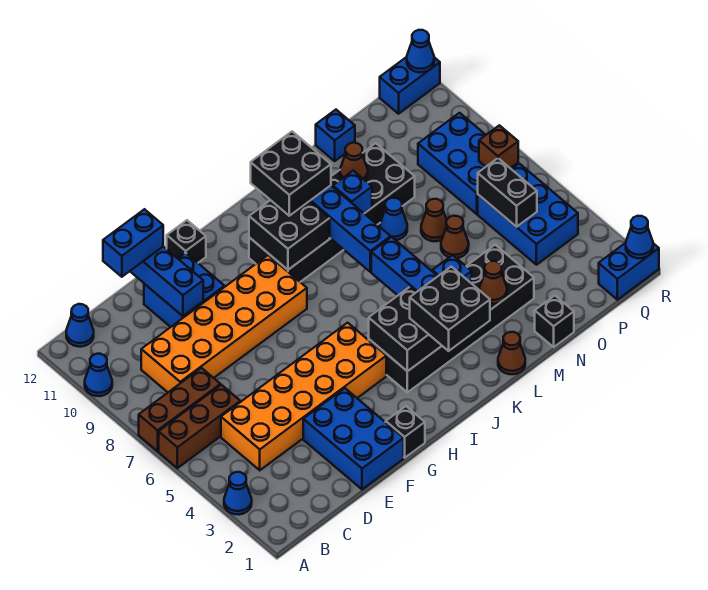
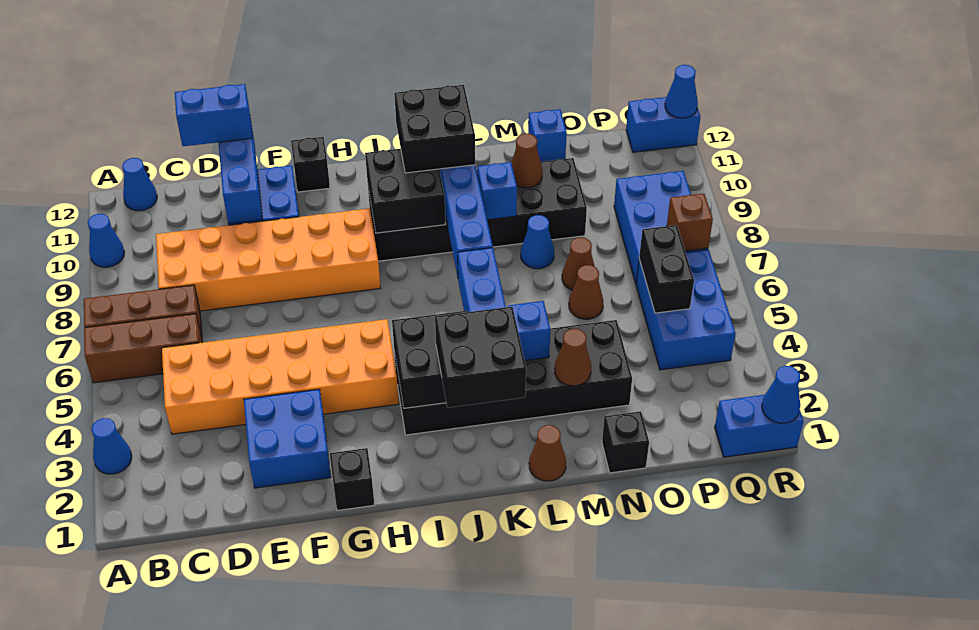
blue 2x3 brick [303,388,404,489] -> blue 2x2 brick [244,389,331,488]

